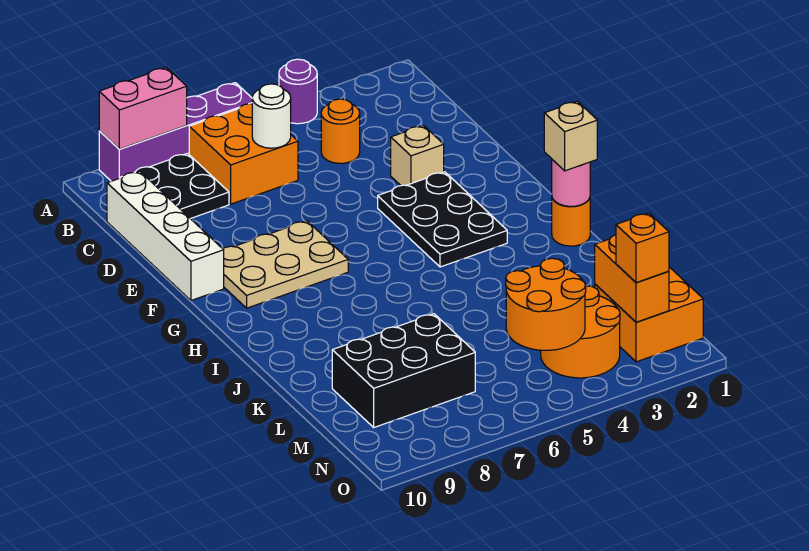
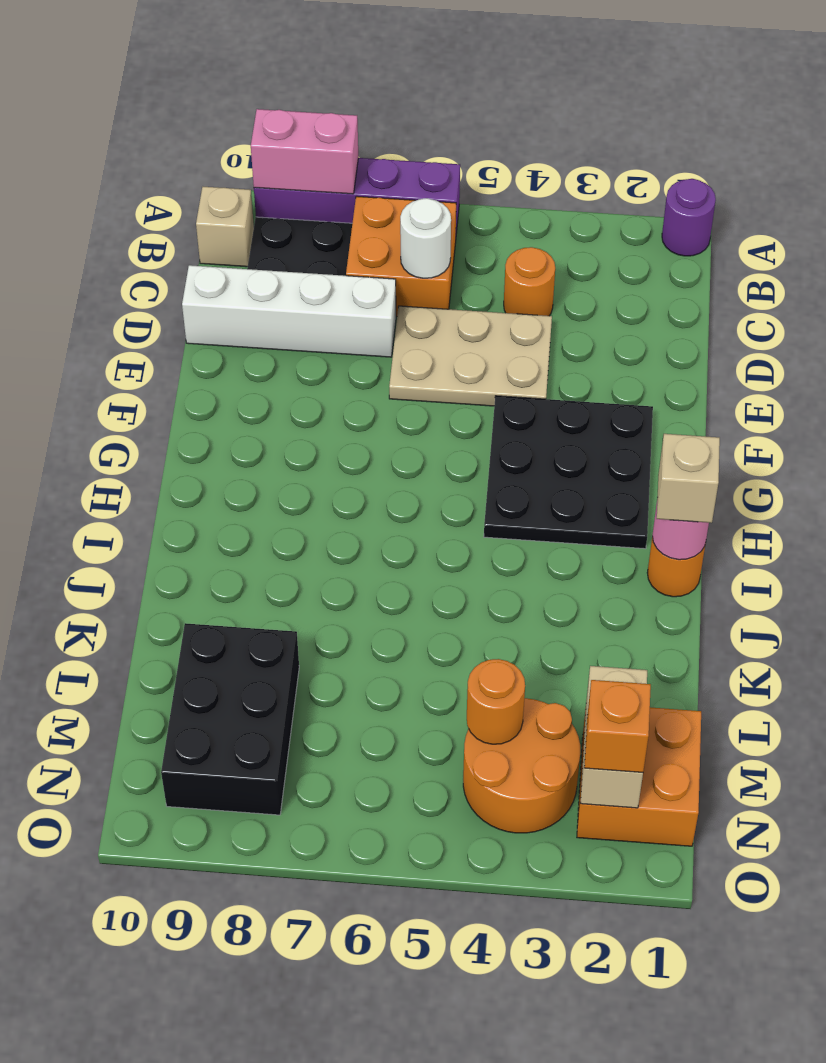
purple 1x1 round brick [279,59,317,124] -> purple 1x1 round brick moved to [662,179,716,256]
white 1x4 brick [107,171,224,300] -> white 1x4 brick turned to [182,265,396,357]
tan 1x1 brick [391,126,444,186] -> tan 1x1 brick moved to [196,187,254,267]
black 2x3 plate [378,172,507,267] -> black 3x3 plate [484,396,653,549]
tan 2x3 plate [223,221,348,308] -> tan 2x3 plate moved to [389,306,552,406]
black 2x3 brick [332,314,475,427] -> black 2x3 brick turned to [161,623,299,815]
orange 1x2 brick [595,235,669,322] -> tan 1x2 brick [581,666,647,808]
orange 2x2 round brick [506,258,586,350] -> orange 1x1 round brick [467,659,525,744]

